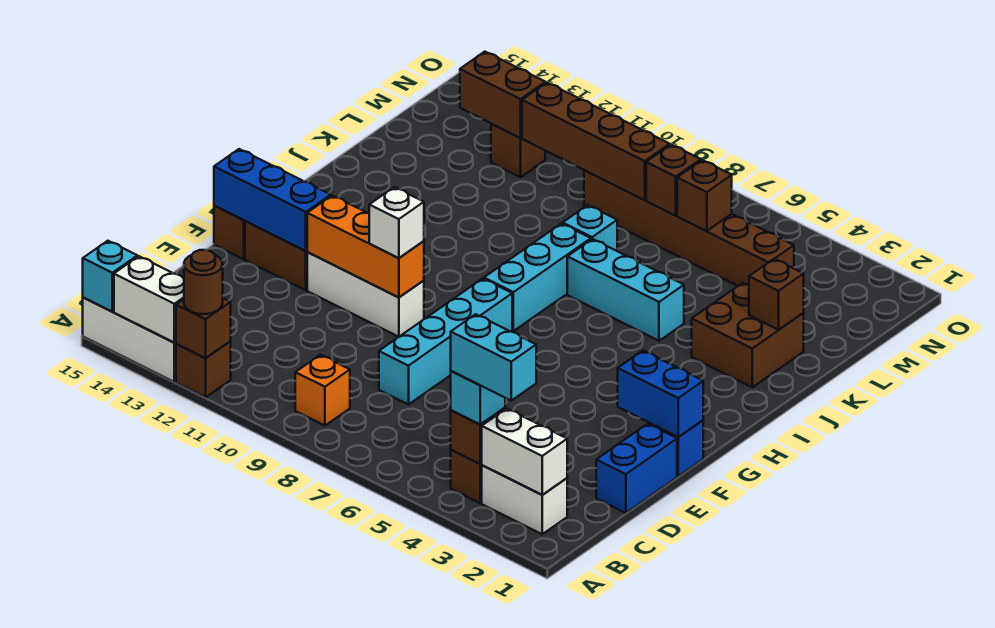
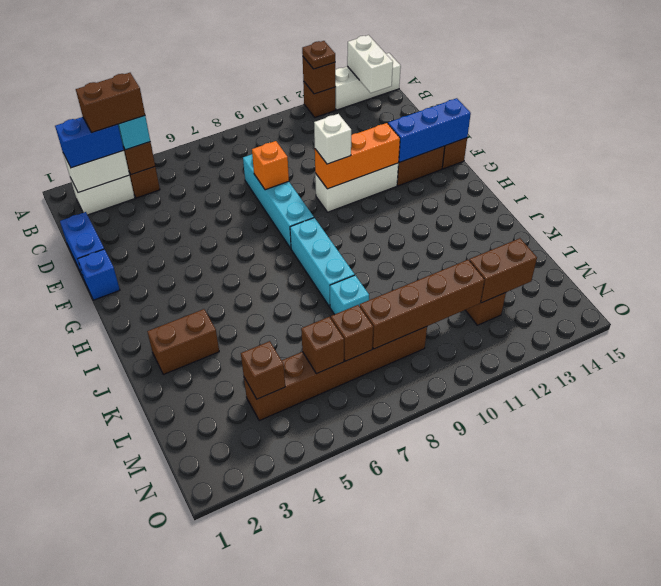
brown 1x1 round brick [184,250,223,314] -> brown 1x1 plate [302,41,335,69]
white 1x2 brick [114,256,184,343] -> white 1x2 brick turned to [347,35,393,93]
cyan 1x1 brick [83,241,137,312] -> none
cyan 1x2 brick [451,314,536,400] -> brown 1x2 brick [76,73,145,133]
orange 1x1 brick [295,355,350,426] -> orange 1x1 brick moved to [252,141,289,190]
blue 1x2 brick [618,351,703,437] -> blue 1x2 brick moved to [55,117,124,168]
brown 2x2 brick [692,283,804,387] -> brown 1x2 brick [147,309,219,374]
cyan 1x3 brick [567,239,684,341] -> none
brown 1x1 brick [749,259,804,330] -> brown 1x1 brick moved to [241,341,285,399]

